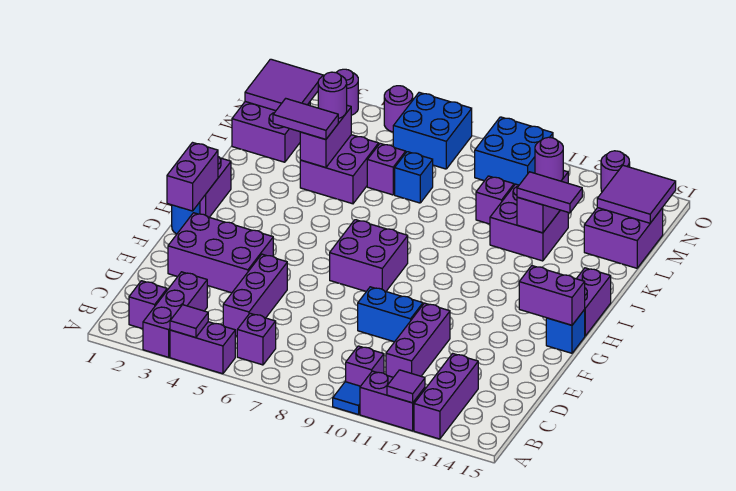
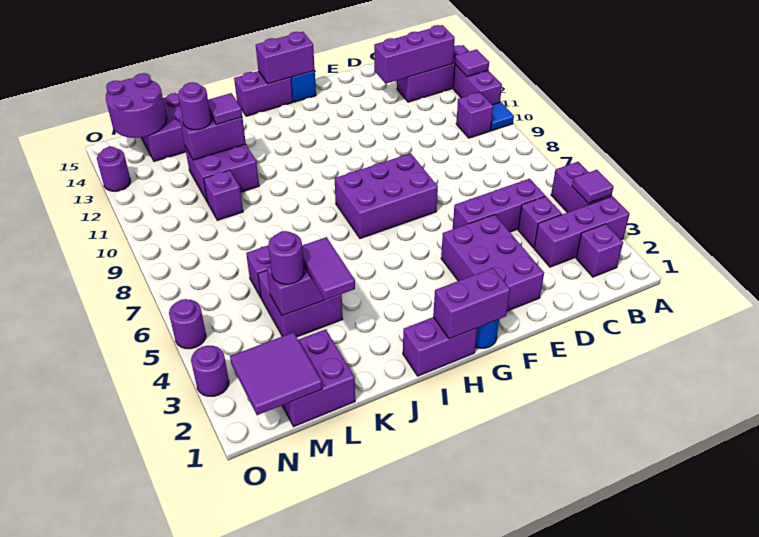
purple 1x1 brick [237,313,276,365] -> purple 1x1 brick moved to [518,196,562,248]
purple 1x3 brick [386,303,450,377] -> purple 1x3 brick moved to [374,25,455,84]
blue 1x2 brick [358,287,423,342] -> none
purple 2x2 brick [330,220,408,291] -> purple 2x3 brick [335,153,438,239]
purple 1x2 brick [519,266,585,325] -> purple 1x2 brick turned to [256,32,315,84]
purple 1x2 tile [517,172,582,213] -> purple 1x1 tile [208,93,242,125]
blue 1x1 brick [395,152,433,203] -> none
purple 2x2 tile [597,165,676,223] -> purple 2x2 round brick [106,73,167,138]
blue 2x2 brick [393,92,472,169] -> none
blue 2x2 brick [475,117,553,185] -> none

